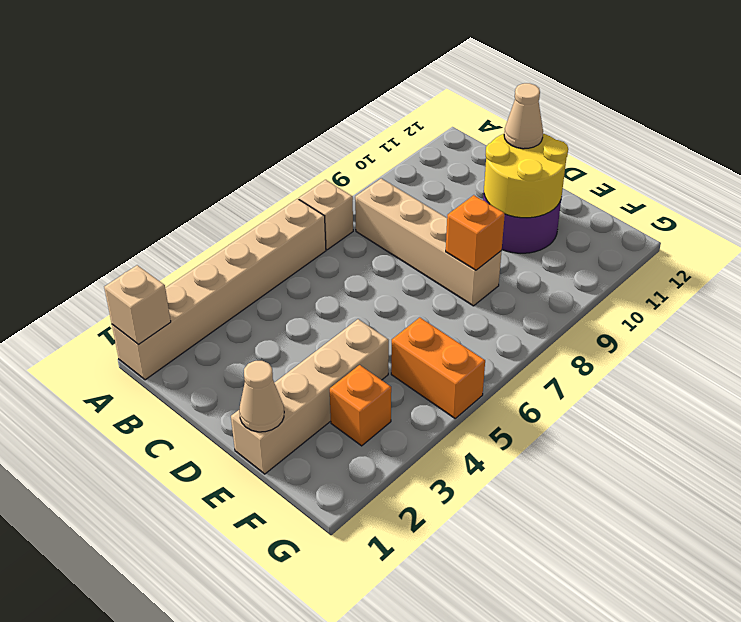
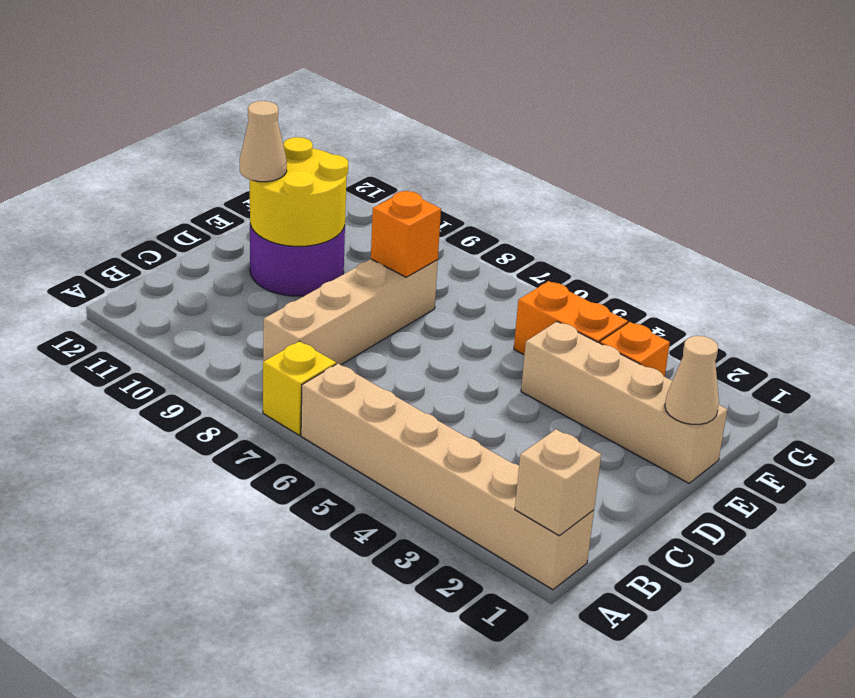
tan 1x1 brick [299,180,353,250] -> yellow 1x1 brick [263,341,336,435]
orange 1x2 brick [391,318,485,418] -> orange 1x2 brick turned to [514,281,628,355]

